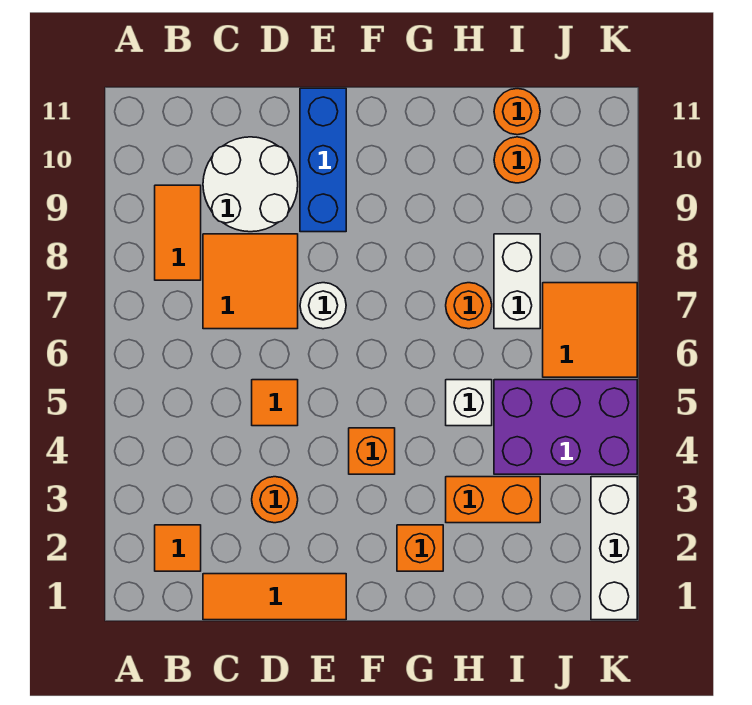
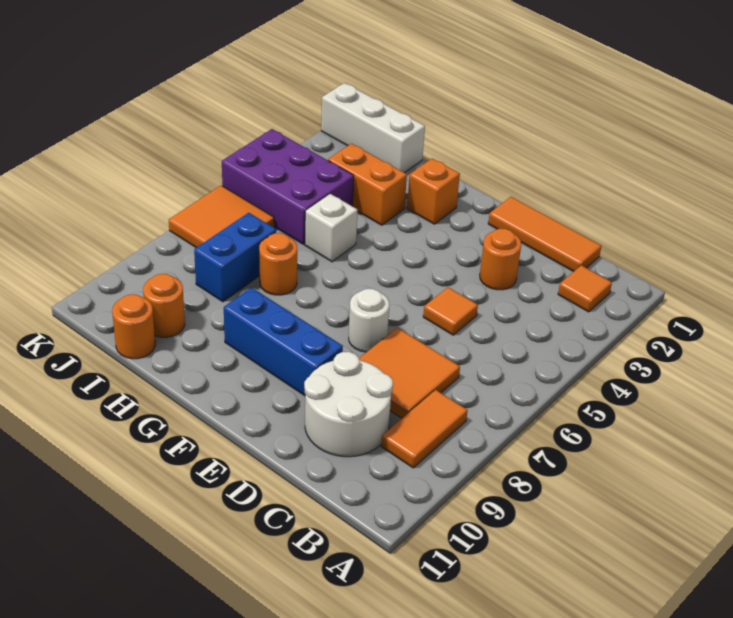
blue 1x3 brick [300,88,346,232] -> blue 1x3 brick turned to [224,287,343,396]
orange 1x1 brick [349,428,395,474] -> none
white 1x2 brick [494,234,540,329] -> blue 1x2 brick [194,213,276,302]
white 1x3 brick [591,477,637,620] -> white 1x3 brick turned to [321,83,425,173]

